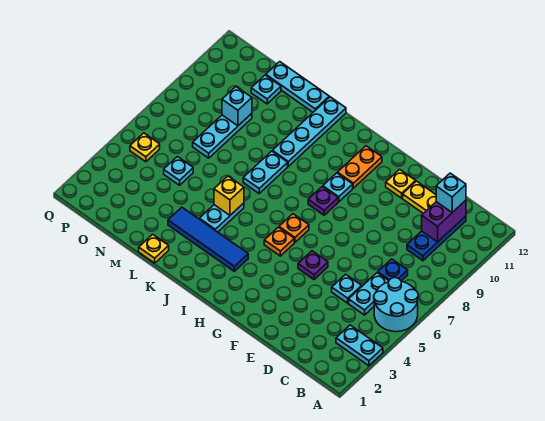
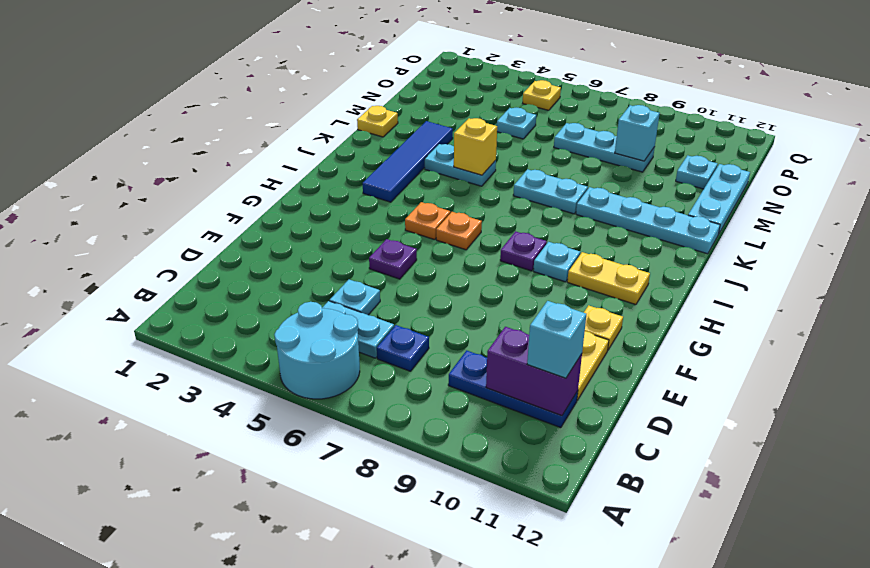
cyan 1x2 plate [336,325,383,366] -> none
orange 1x2 plate [337,146,382,188] -> yellow 1x2 plate [567,252,650,305]

